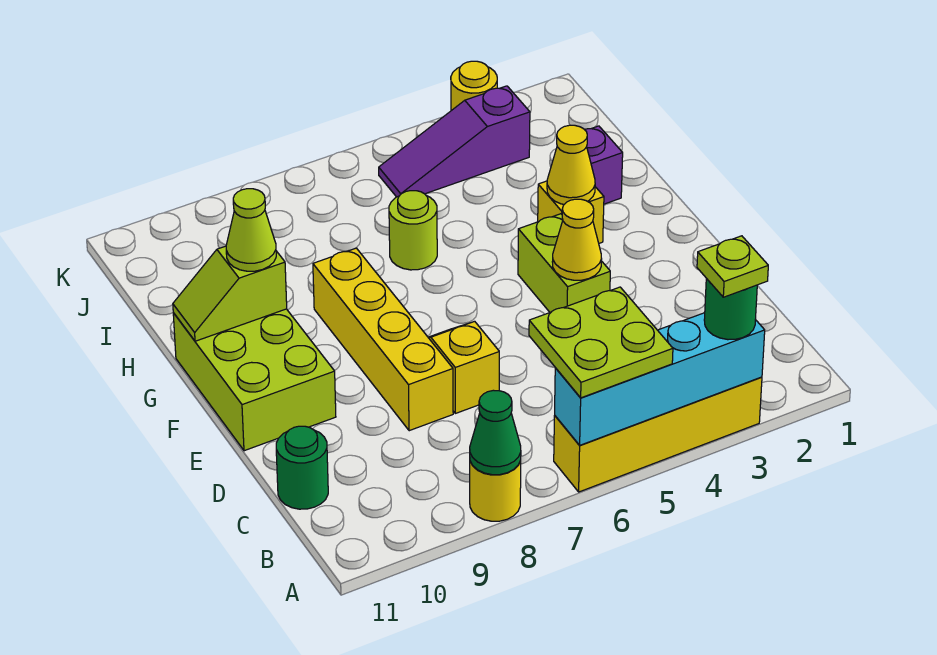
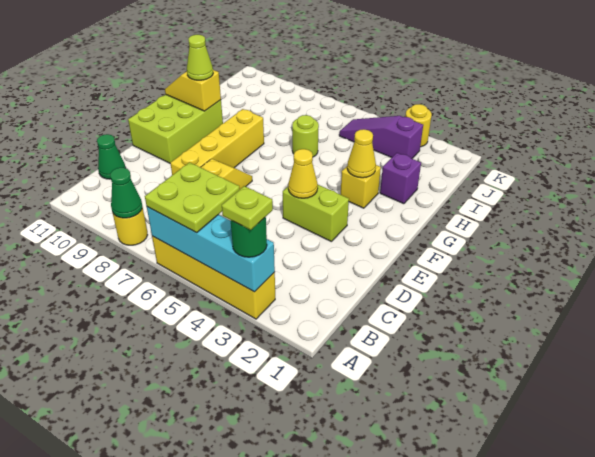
green 1x1 round brick [276,426,328,509] -> green 1x1 cone [97,134,126,179]
lime 1x2 brick [518,214,610,312] -> lime 1x2 brick turned to [283,185,349,241]
lime 1x2 slope [173,246,287,341] -> yellow 1x2 slope [165,70,221,111]

